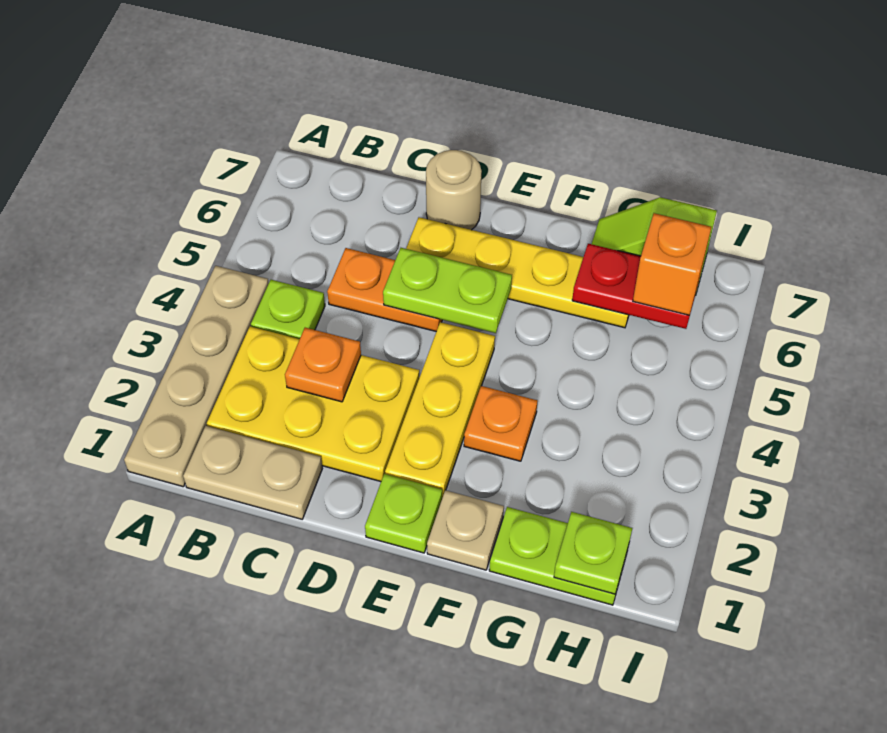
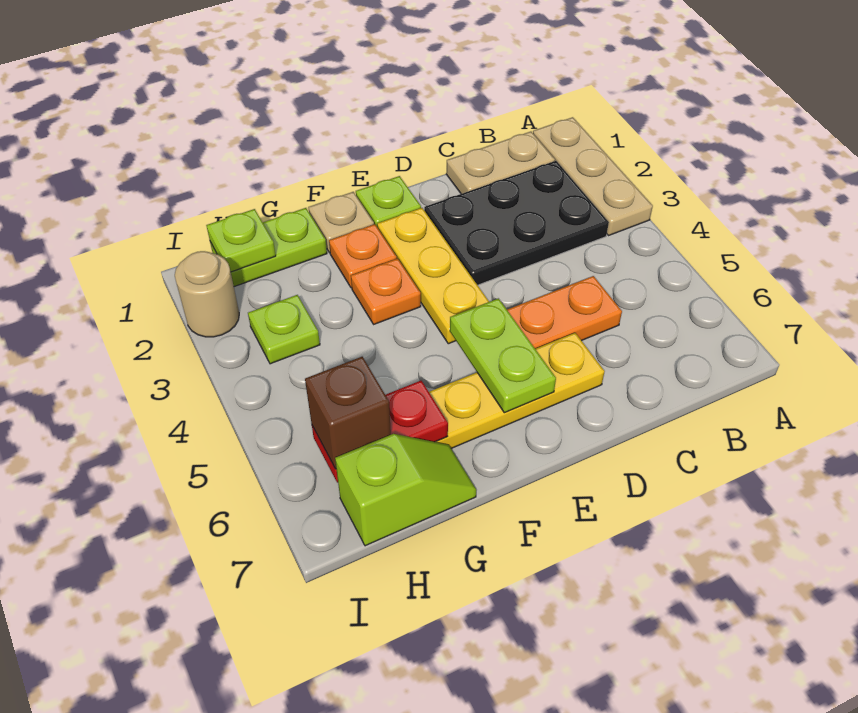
tan 1x4 plate [124,266,269,487] -> tan 1x3 plate [533,117,653,235]
yellow 2x3 plate [207,326,419,482] -> black 2x3 plate [424,161,609,285]
lime 1x1 plate [251,280,325,339] -> lime 1x1 plate moved to [248,295,320,364]
orange 1x1 plate [285,328,361,402] -> orange 1x1 plate moved to [329,224,397,288]
lime 1x2 plate [383,248,512,333] -> lime 1x2 plate turned to [450,298,556,413]
tan 1x1 round brick [426,150,482,230] -> tan 1x1 round brick moved to [175,251,239,337]
orange 1x1 brick [633,213,711,315] -> brown 1x1 brick [305,357,391,469]

